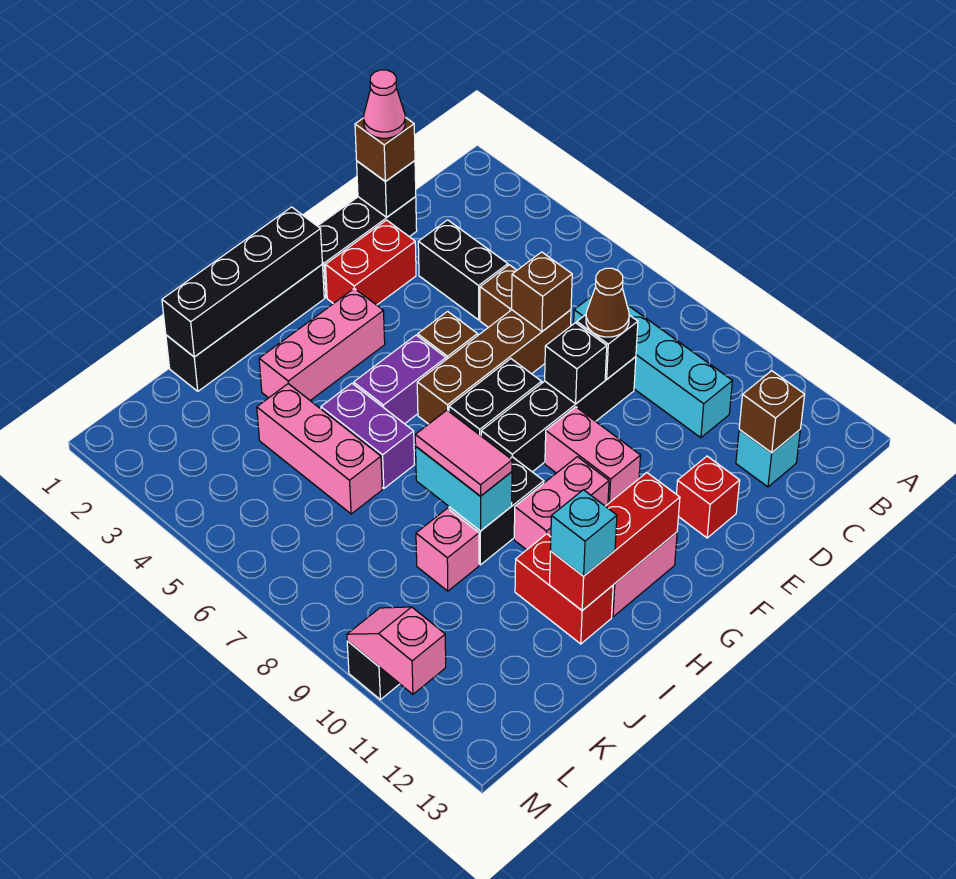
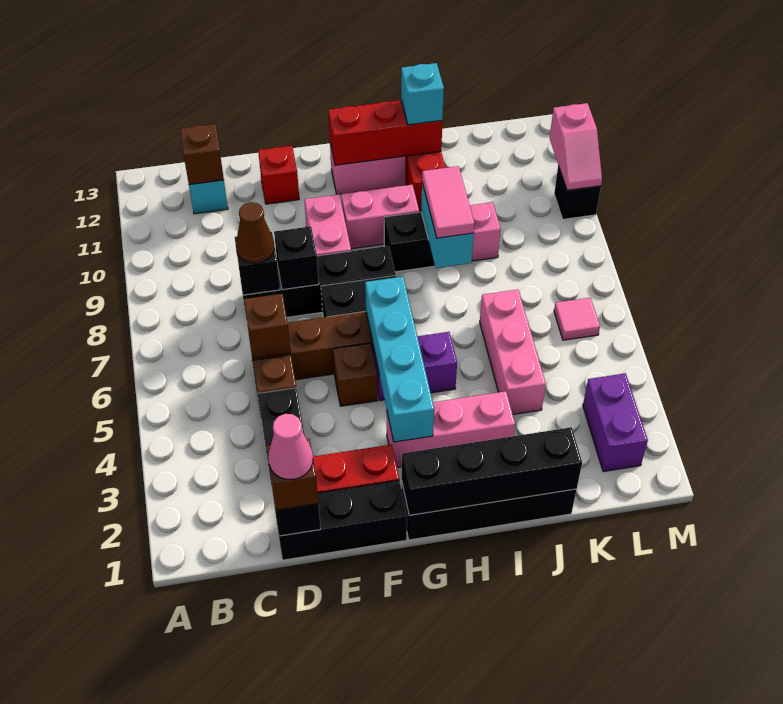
cyan 1x4 brick [574,296,732,438] -> cyan 1x4 brick moved to [365,277,434,442]
purple 1x2 brick [321,384,415,488] -> purple 1x2 brick moved to [583,373,648,472]
none -> pink 1x1 tile [554,298,600,340]

